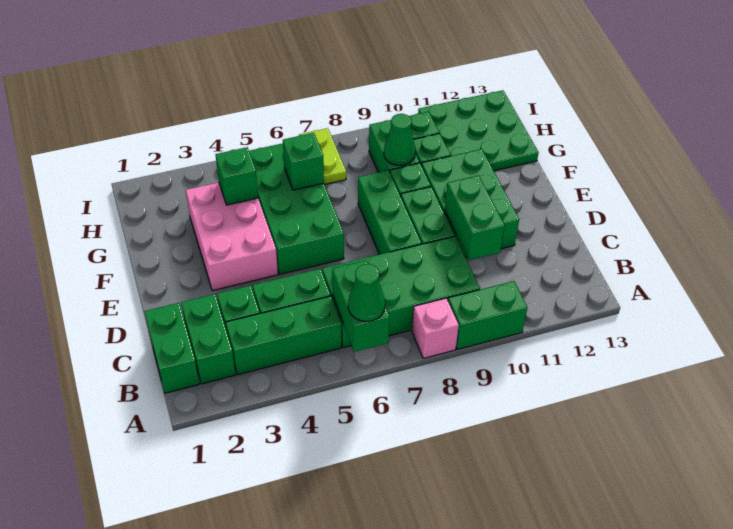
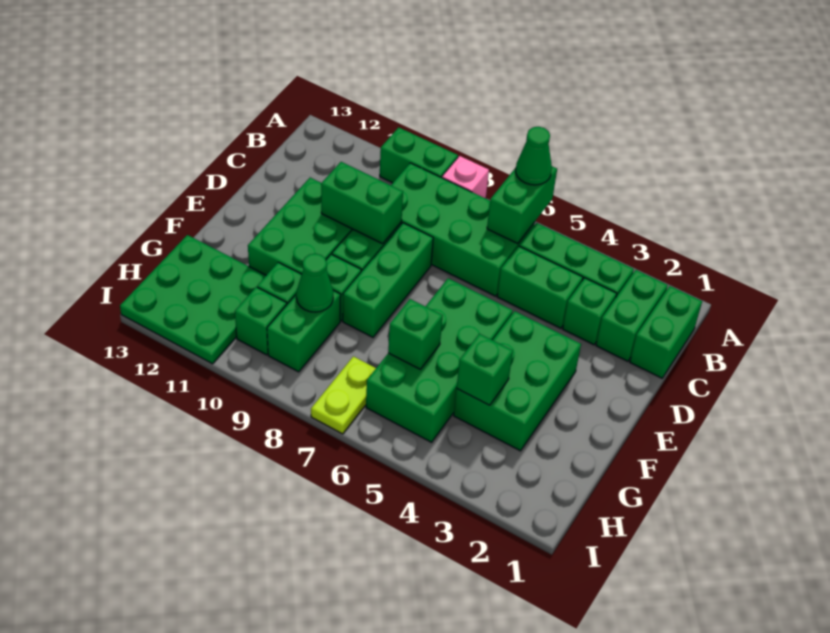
green 1x2 brick [445,175,505,260] -> green 1x2 brick turned to [321,162,403,244]
pink 2x3 brick [186,183,278,291] -> green 2x3 brick [454,311,581,451]

